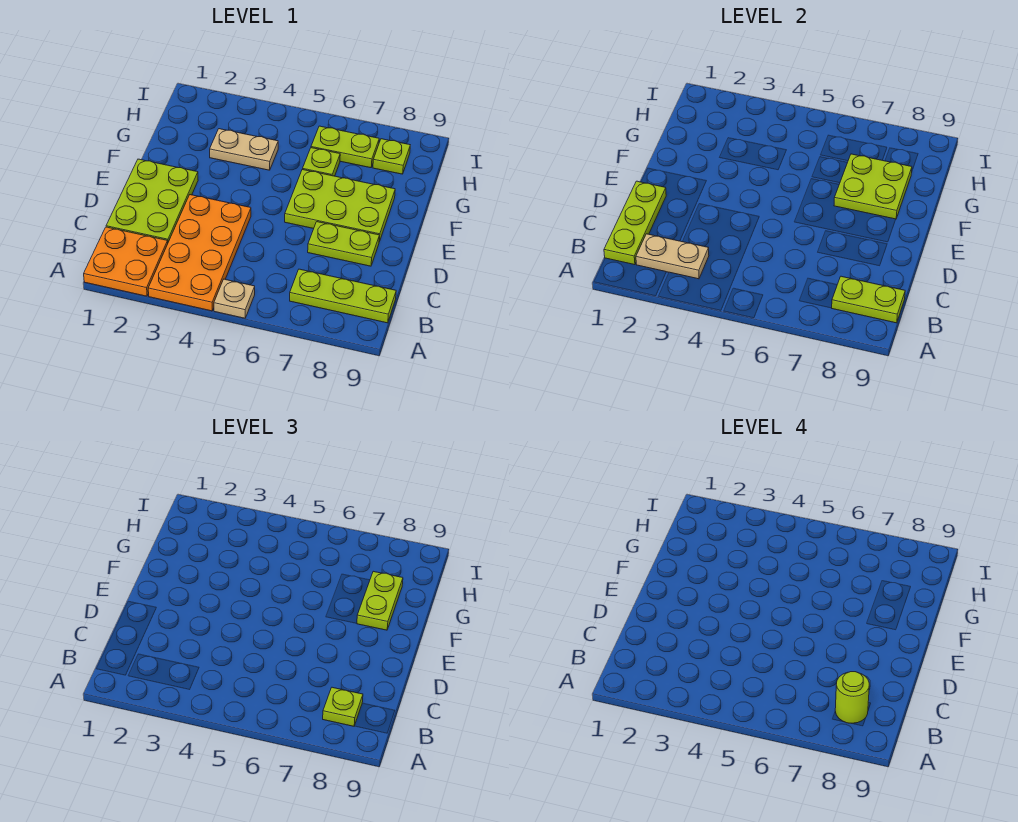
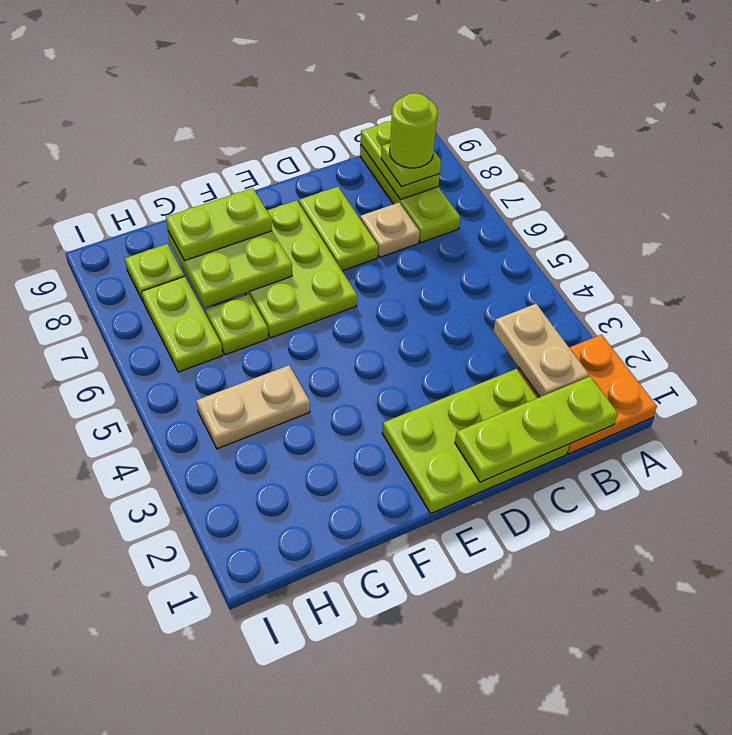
orange 2x4 plate [148,195,251,311] -> none
tan 1x1 plate [214,279,255,318] -> tan 1x1 plate moved to [360,203,420,257]
tan 1x2 plate [210,129,278,170] -> tan 1x2 plate turned to [196,365,310,449]

